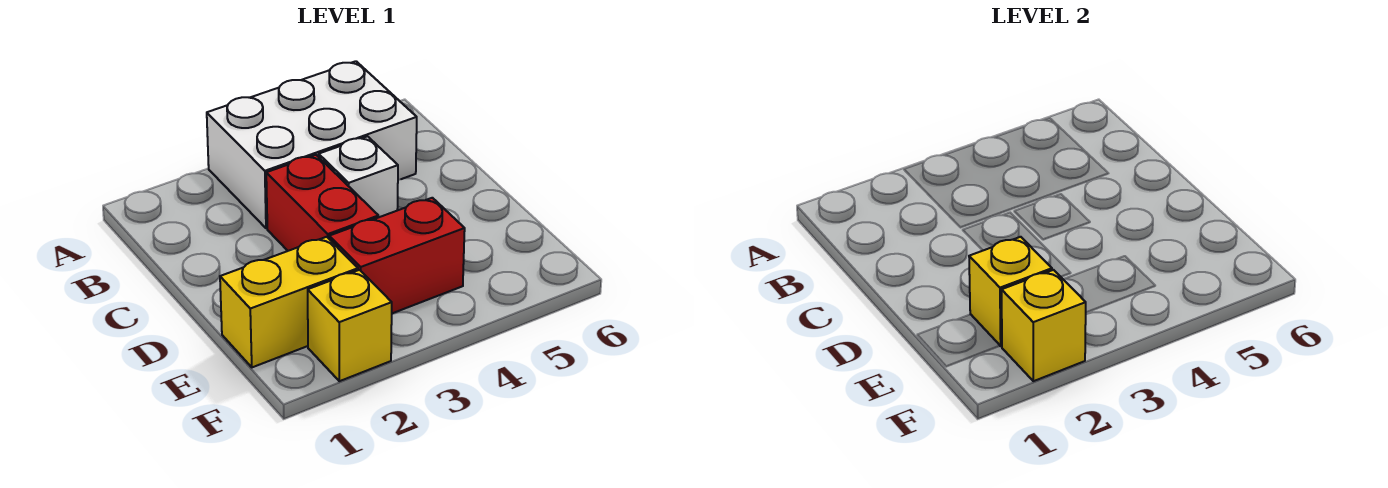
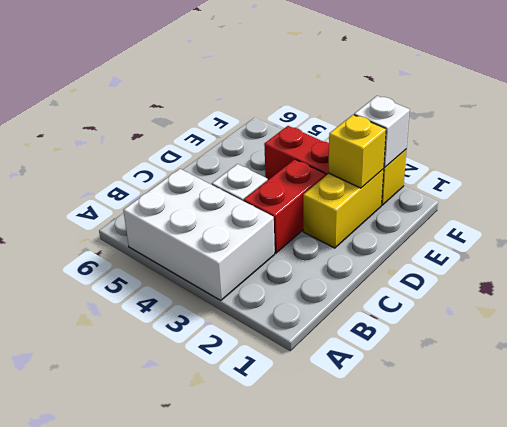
yellow 1x2 brick [220,237,358,367] -> yellow 1x2 brick turned to [303,169,384,248]
yellow 1x1 brick [1002,270,1086,381] -> white 1x1 brick [354,96,410,167]

